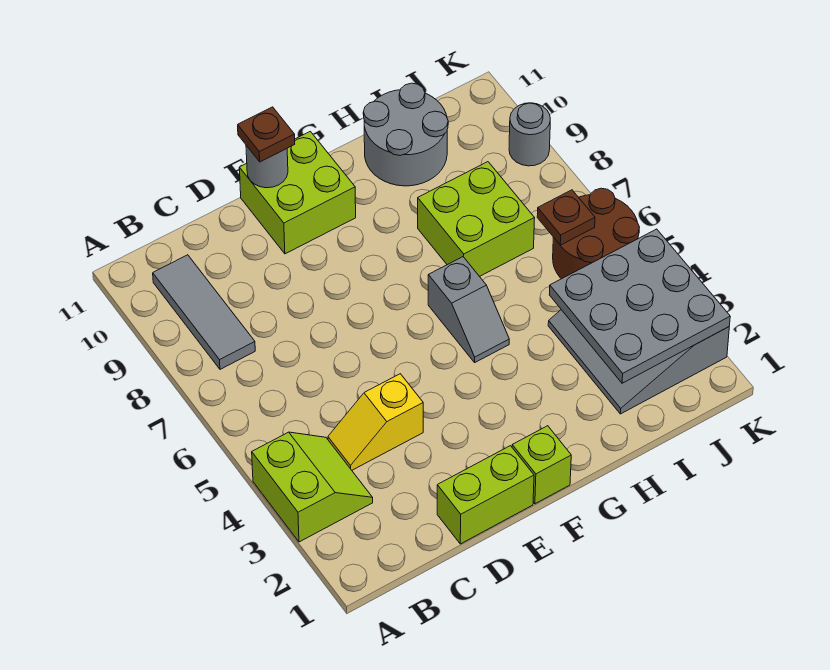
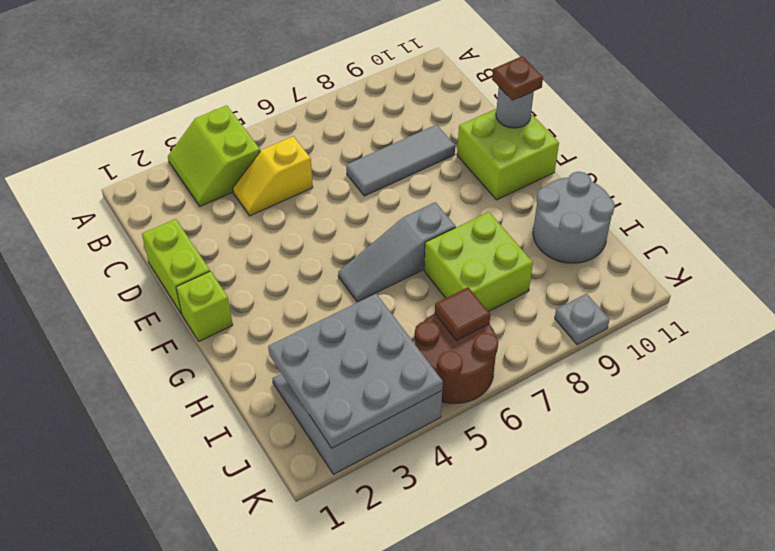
lime 2x2 slope [252,432,373,542] -> lime 2x2 slope turned to [168,105,260,206]
grey 1x3 tile [153,255,255,369] -> grey 1x3 tile moved to [346,125,455,196]
yellow 1x2 slope [328,374,423,470] -> yellow 1x2 slope turned to [233,136,313,216]
grey 1x2 slope [428,257,509,362] -> grey 1x3 slope [338,202,456,302]
brown 1x1 plate [537,190,595,245] -> brown 1x1 tile [435,287,490,340]
grey 1x1 round brick [509,103,550,166] -> grey 1x1 plate [555,294,609,345]

